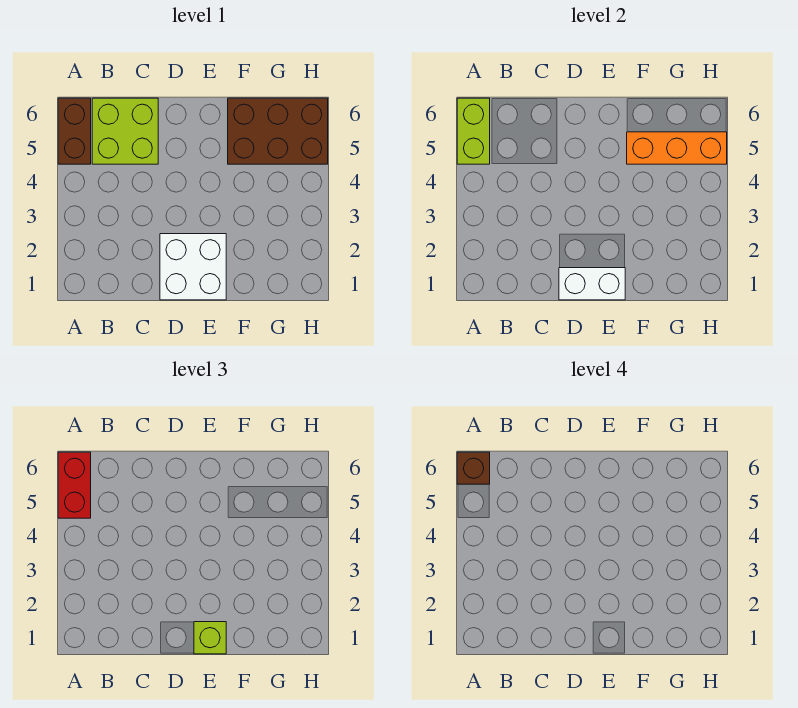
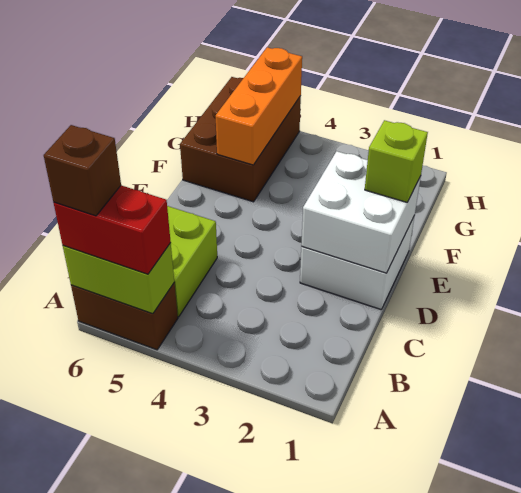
white 1x2 brick [559,268,625,300] -> white 2x2 brick [301,151,421,273]

